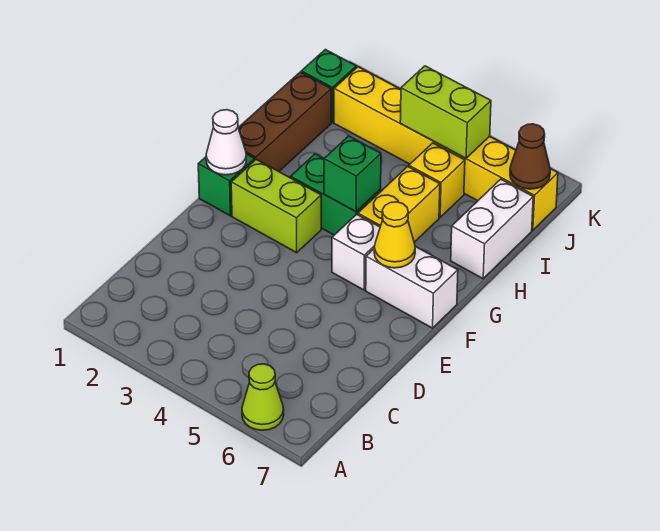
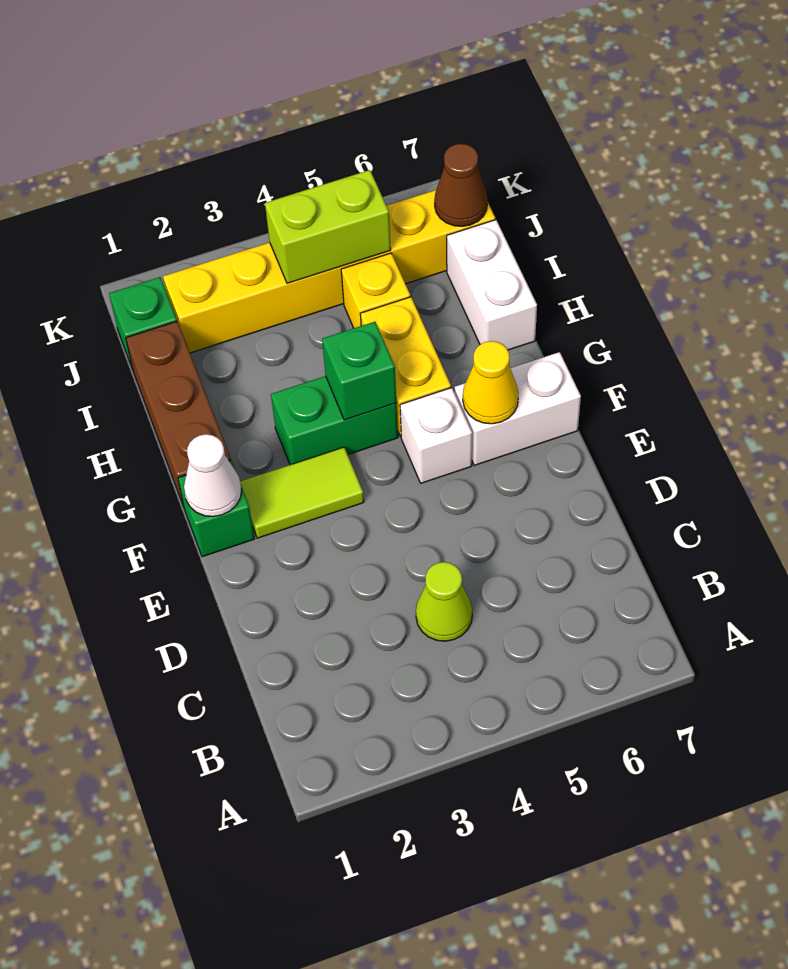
lime 1x1 cone [242,364,284,430] -> lime 1x1 cone moved to [416,562,472,641]
lime 1x2 brick [231,159,321,253] -> lime 1x2 tile [240,447,364,538]

